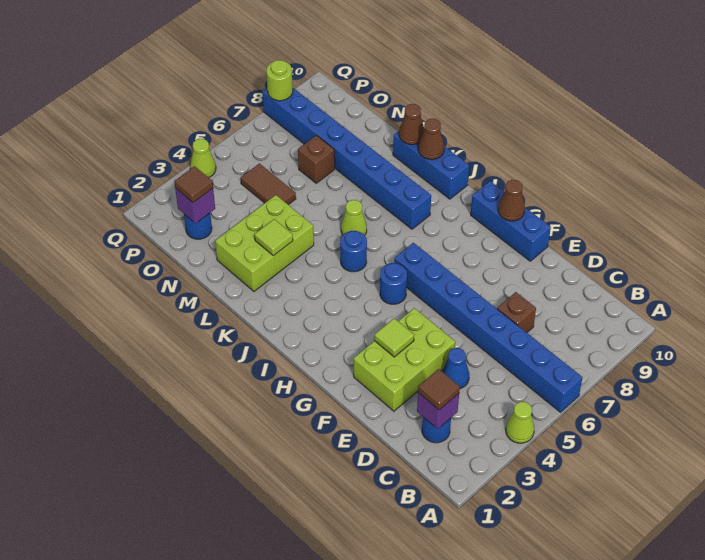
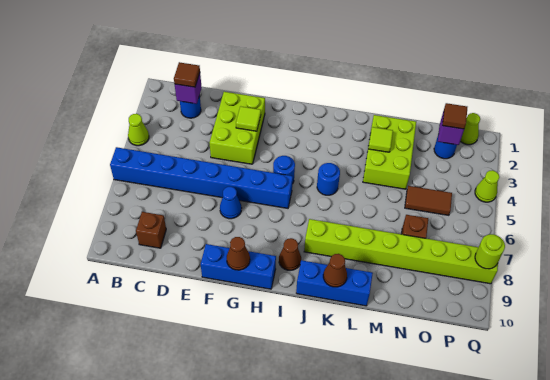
blue 1x1 cone [442,348,469,389] -> blue 1x1 cone moved to [220,187,241,219]
brown 1x1 brick [497,292,536,332] -> brown 1x1 brick moved to [136,212,166,248]
blue 1x8 brick [262,88,431,229] -> lime 1x8 brick [304,219,498,284]
lime 1x1 cone [341,200,367,235] -> lime 1x1 cone moved to [460,113,480,145]
brown 1x1 cone [399,104,424,145] -> brown 1x1 cone moved to [279,238,301,270]

